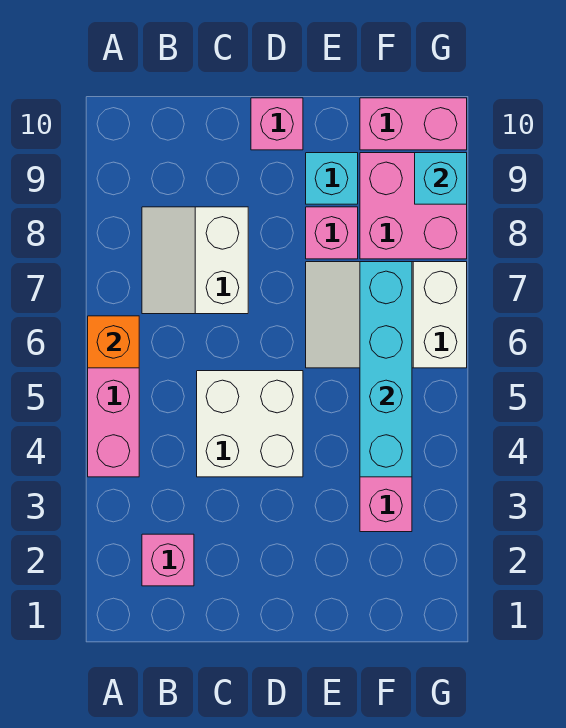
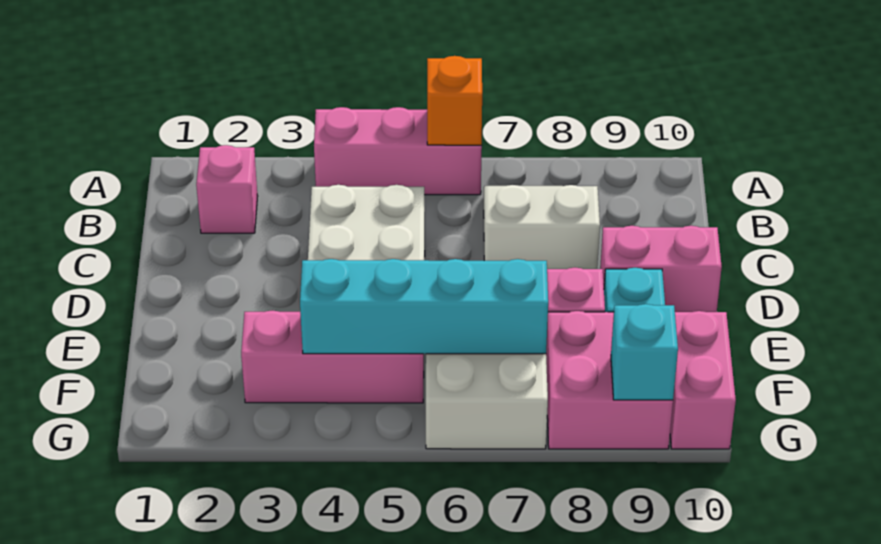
pink 1x1 brick [251,98,303,150] -> pink 1x2 brick [600,226,722,312]

